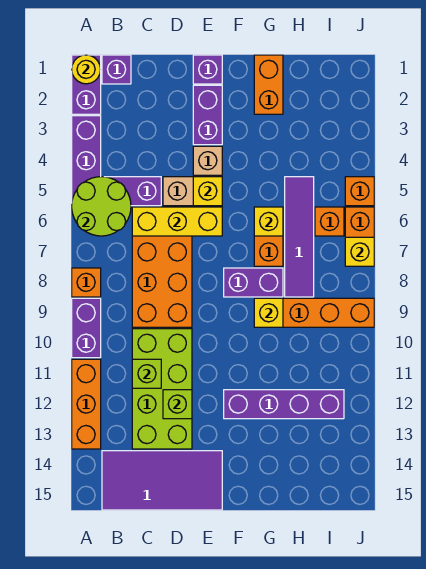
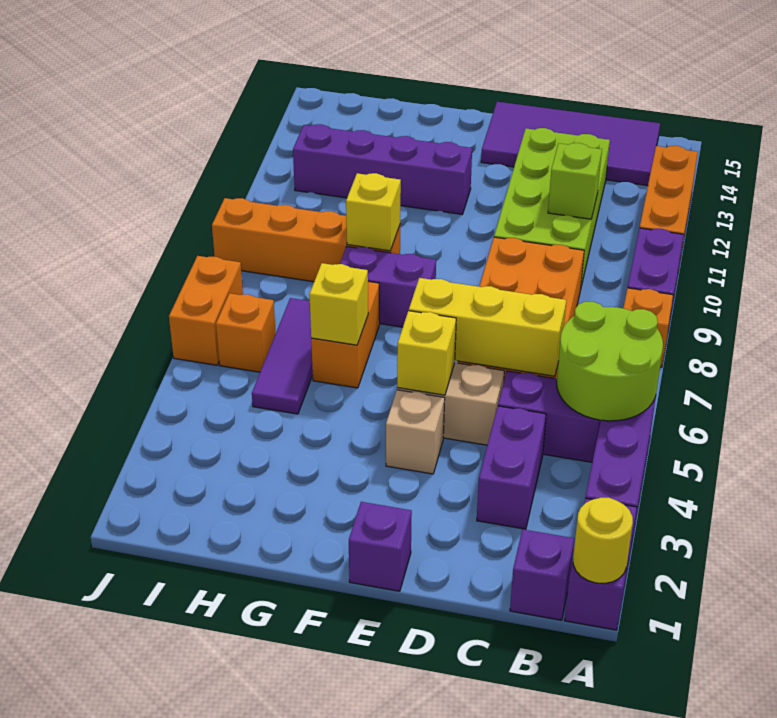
lime 1x1 brick [163,390,192,419] -> none
purple 1x2 brick [193,85,222,145] -> purple 1x2 brick moved to [477,406,546,529]
orange 1x2 brick [254,55,283,114] -> none
purple 1x4 tile [285,177,314,297] -> purple 1x3 tile [252,298,313,414]
orange 1x1 brick [345,177,374,206] -> none
yellow 1x1 brick [345,237,374,266] -> none

